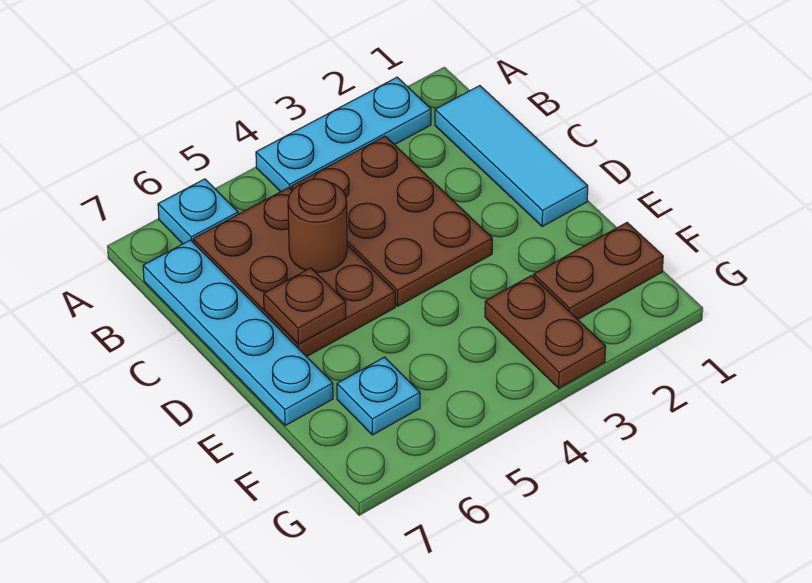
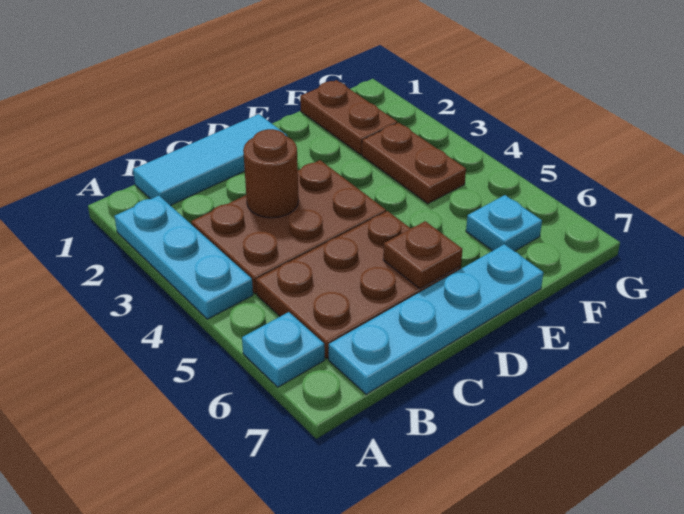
brown 1x1 round brick [288,179,347,272] -> brown 1x1 round brick moved to [243,129,299,218]
brown 1x2 plate [485,276,606,388] -> brown 1x2 plate turned to [362,123,466,204]

